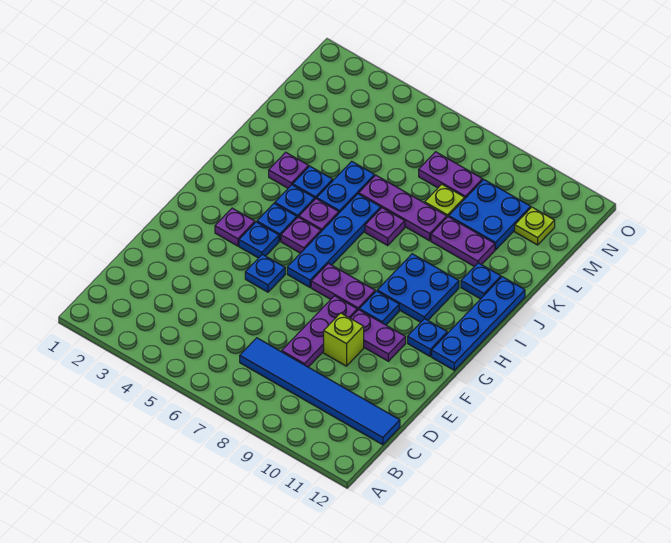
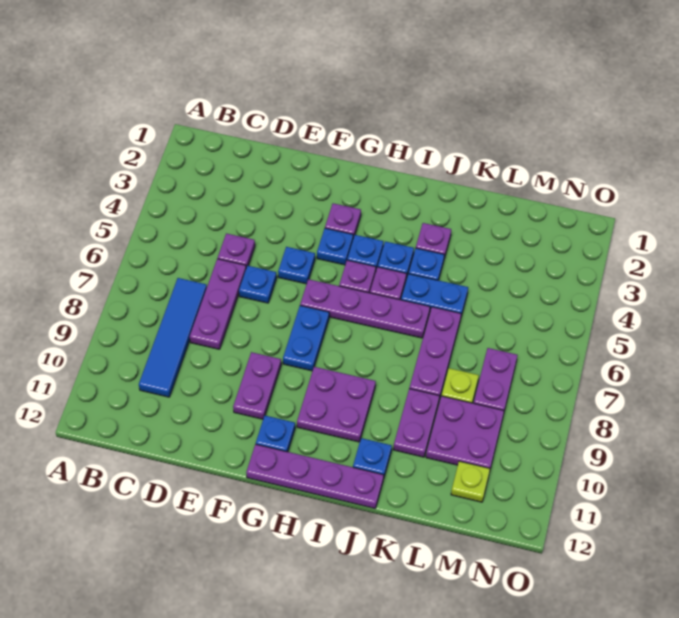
blue 1x6 tile [240,338,400,445] -> blue 1x4 tile [139,278,207,397]
purple 1x3 plate [282,296,357,367] -> purple 1x3 plate turned to [190,259,246,349]
lime 1x1 brick [324,313,364,366] -> none
blue 1x4 plate [287,194,381,287] -> purple 1x4 plate [300,279,430,338]
purple 1x2 plate [311,263,375,311] -> blue 1x2 plate [283,306,329,371]
blue 1x1 plate [359,291,399,325] -> blue 1x1 plate moved to [239,266,277,303]
blue 1x4 plate [432,277,525,370] -> purple 1x4 plate [246,444,384,508]
blue 2x2 plate [377,254,459,322] -> purple 2x2 plate [297,367,376,442]
purple 1x1 plate [365,208,405,245] -> purple 1x1 plate moved to [218,233,255,268]
blue 2x2 plate [449,180,531,250] -> purple 2x2 plate [426,396,504,469]

